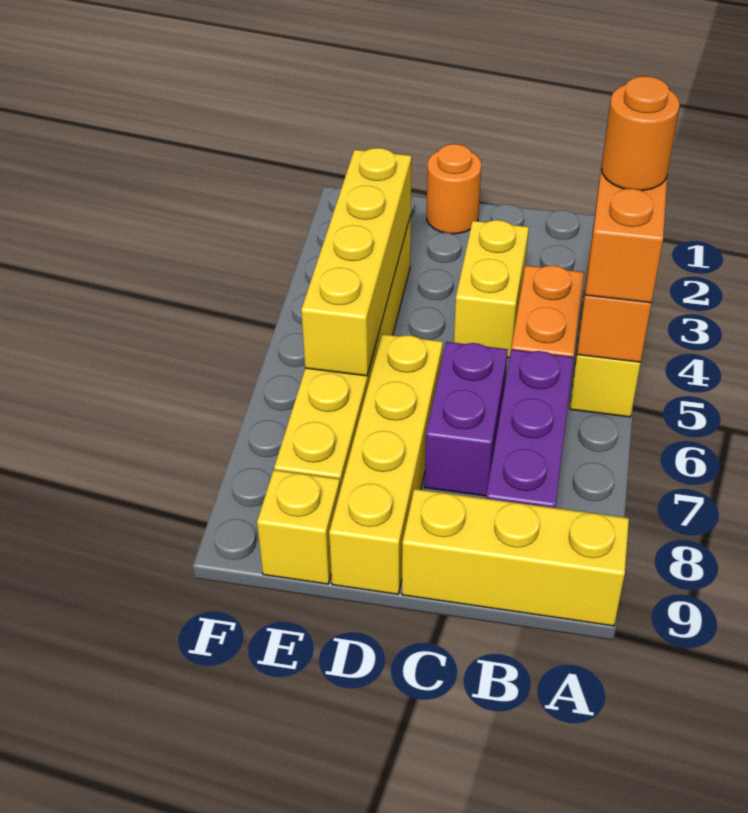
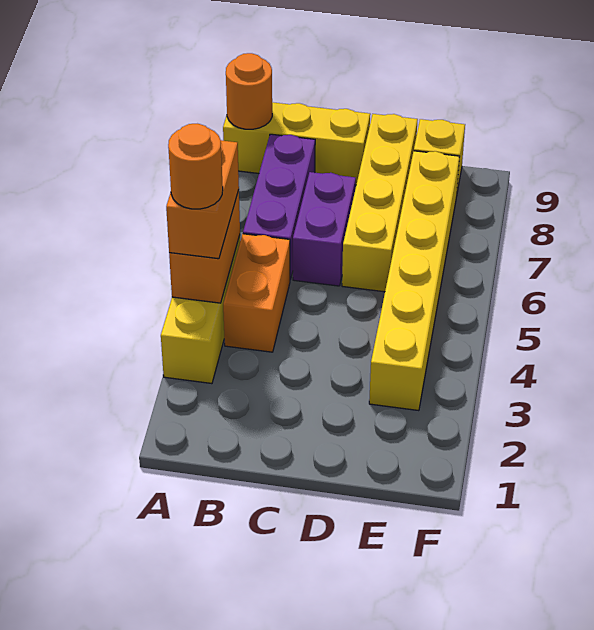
yellow 1x2 brick [454,220,529,358] -> none
orange 1x1 round brick [427,144,481,234] -> orange 1x1 round brick moved to [226,53,272,129]
yellow 1x4 brick [301,148,412,376] -> none

